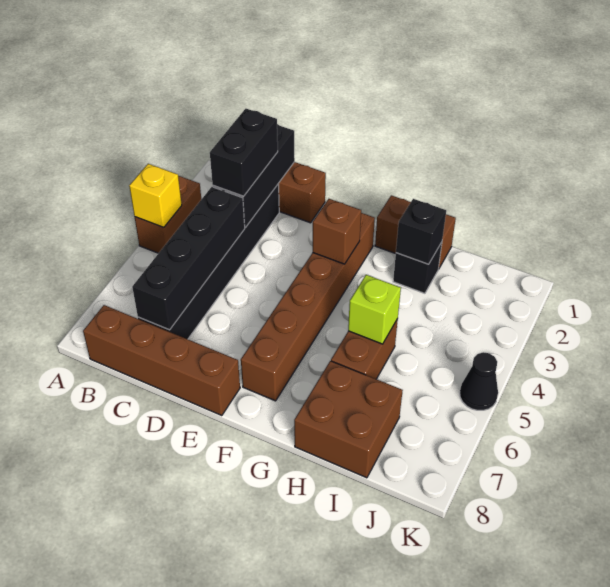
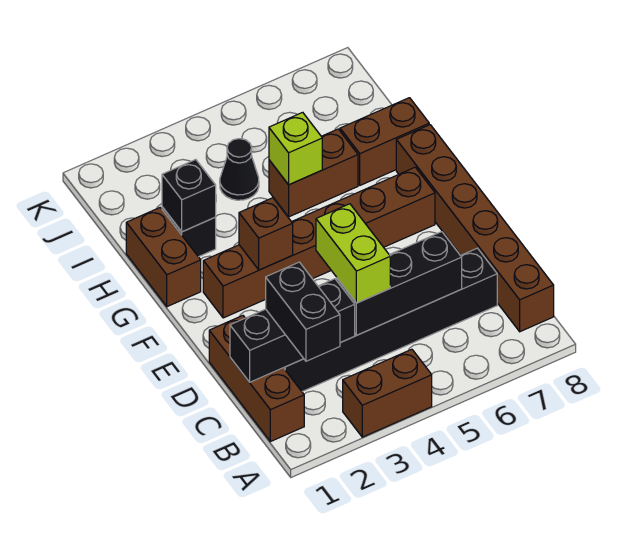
yellow 1x1 brick [129,164,182,228] -> none
brown 1x4 brick [83,305,240,416] -> brown 1x6 brick [396,125,554,332]
black 1x2 brick [210,109,278,196] -> black 1x2 brick turned to [266,262,340,361]
black 1x4 brick [132,187,245,330] -> black 1x3 brick [337,232,462,335]
none -> lime 1x2 brick [316,204,390,303]
brown 2x2 brick [294,361,403,478] -> brown 1x2 brick [340,98,429,185]
black 1x1 cone [460,352,498,410] -> black 1x1 cone moved to [220,139,259,200]

